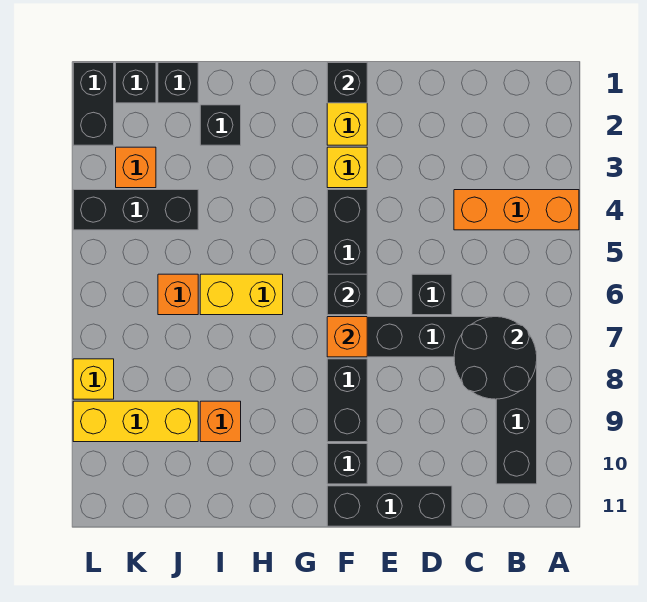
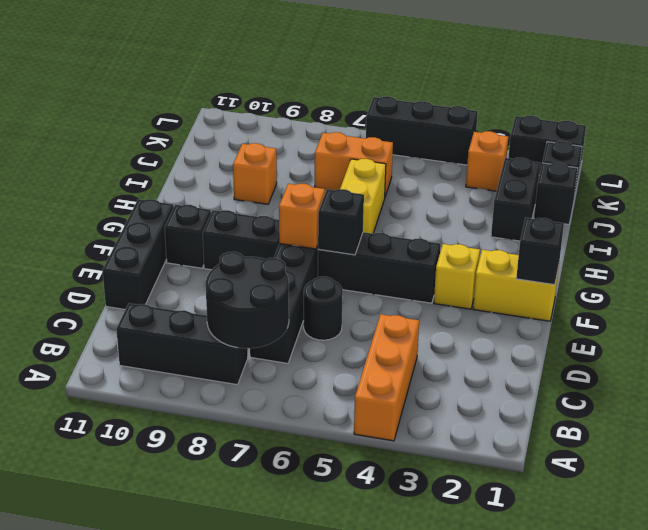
black 1x1 brick [412,274,452,315] -> black 1x1 round brick [304,277,343,340]
black 1x1 brick [200,105,241,145] -> black 1x2 brick [491,158,540,241]
black 1x3 brick [73,190,198,230] -> black 1x3 brick turned to [366,96,478,165]
orange 1x1 brick [158,274,198,315] -> orange 1x2 brick [315,132,393,196]
yellow 1x3 brick [73,401,198,442] -> none
yellow 1x1 brick [73,359,114,399] -> none

